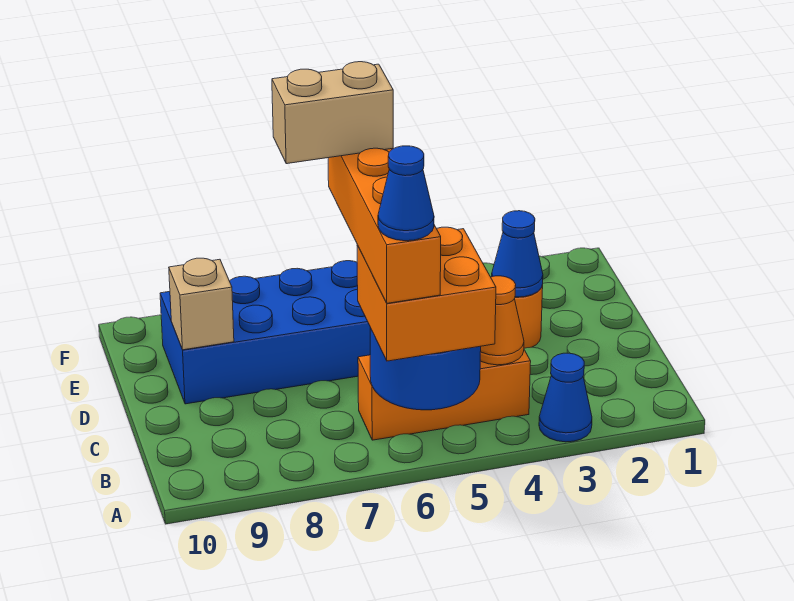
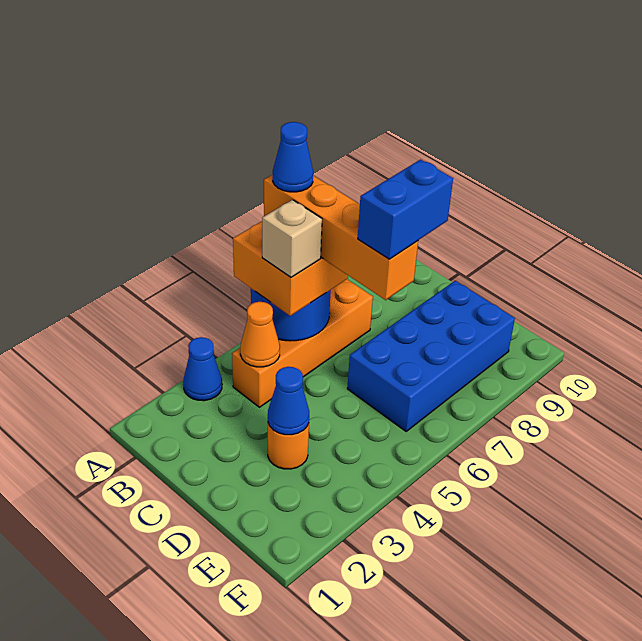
orange 1x3 brick [358,350,531,440] -> orange 1x4 brick [232,279,373,407]
tan 1x2 brick [272,62,393,164] -> blue 1x2 brick [358,160,453,259]
tan 1x1 brick [169,258,234,350] -> tan 1x1 brick moved to [262,200,322,277]

